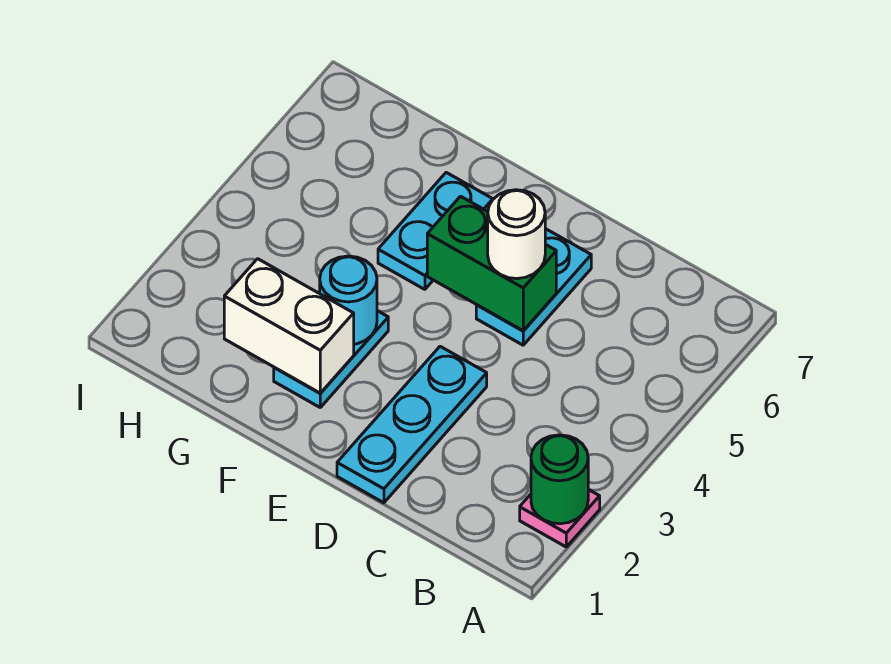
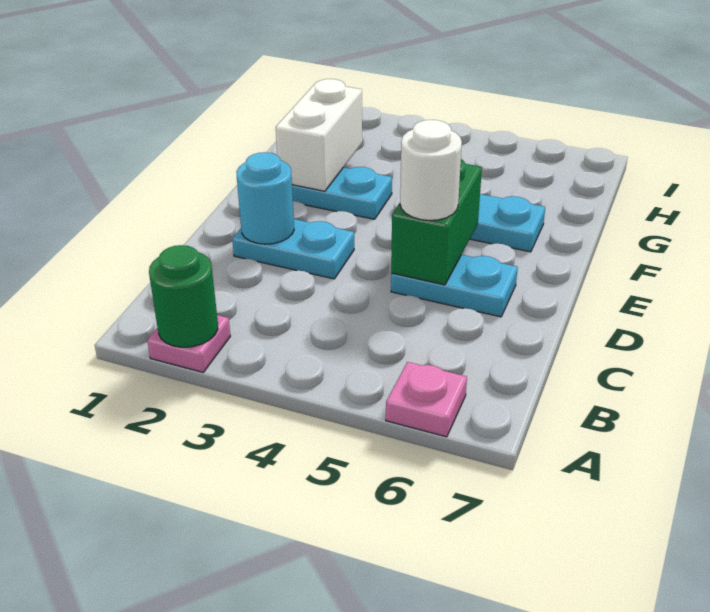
none -> pink 1x1 plate [386,362,467,437]
cyan 1x3 plate [337,346,487,503] -> cyan 1x2 plate [232,219,354,279]
cyan 1x1 round brick [320,256,377,344] -> cyan 1x1 round brick moved to [236,152,294,244]

